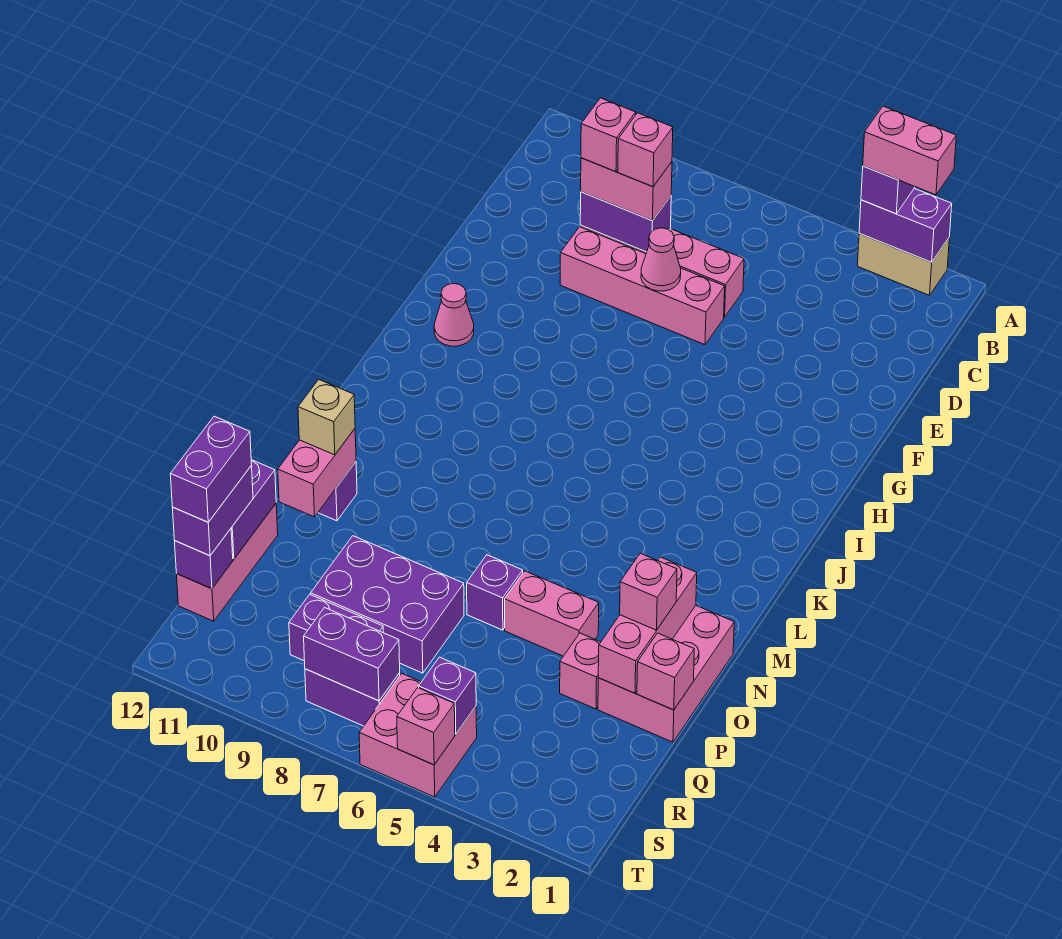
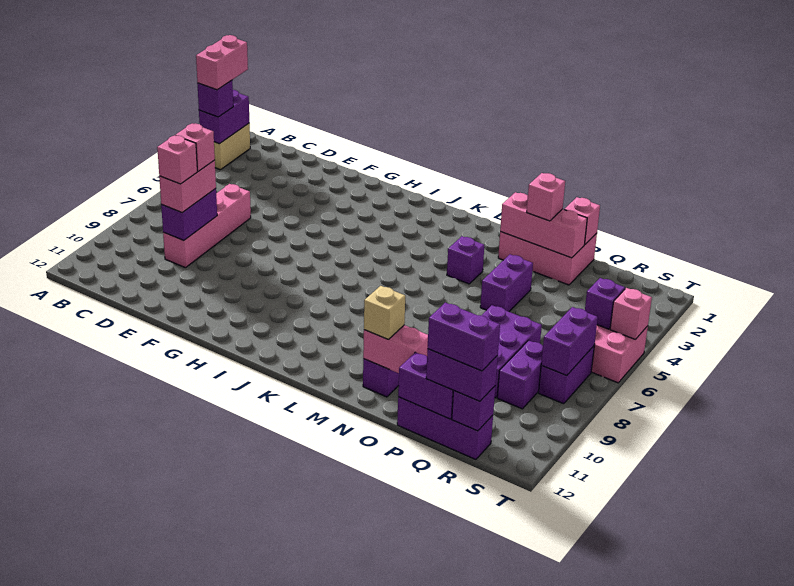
pink 1x4 brick [560,227,725,345] -> none
pink 1x1 cone [641,228,681,291] -> none
pink 1x1 cone [434,283,474,346] -> none
pink 1x2 brick [505,571,599,656] -> purple 1x2 brick [480,254,533,312]
purple 1x1 brick [467,555,523,630] -> purple 1x1 brick moved to [447,236,484,284]
pink 1x1 brick [560,633,601,709] -> none
pink 1x3 brick [177,504,278,621] -> purple 1x3 brick [397,397,493,460]

